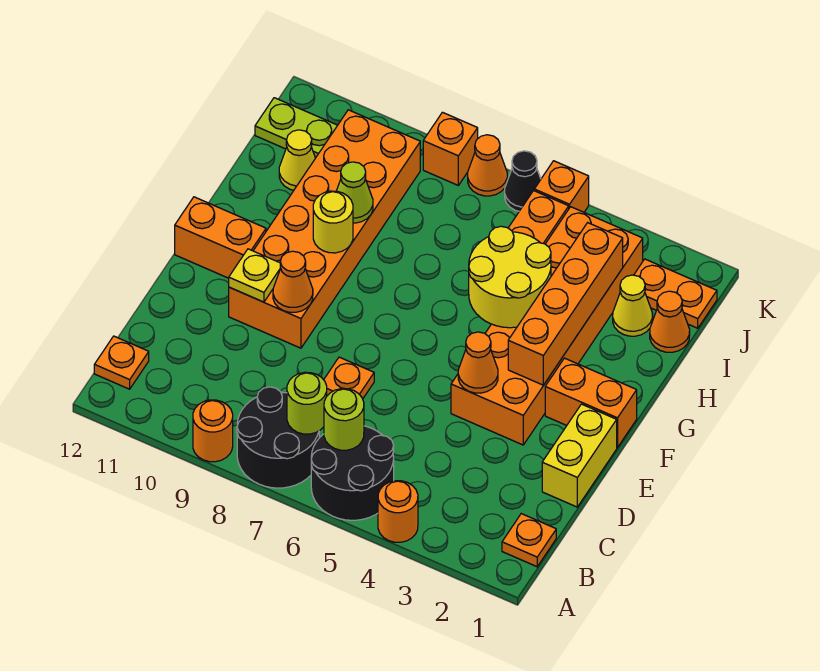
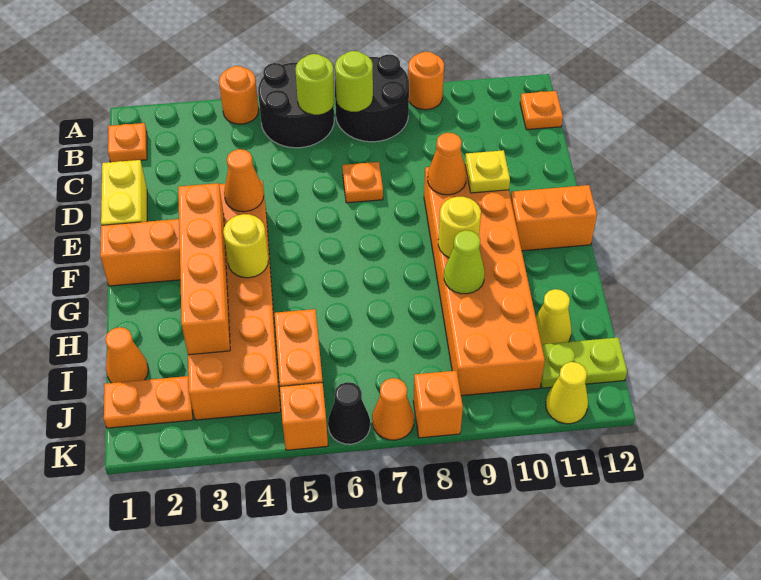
yellow 2x2 round brick [469,226,551,328] -> yellow 1x1 round brick [223,214,268,278]
yellow 1x1 cone [613,275,653,336] -> yellow 1x1 cone moved to [546,362,588,424]

